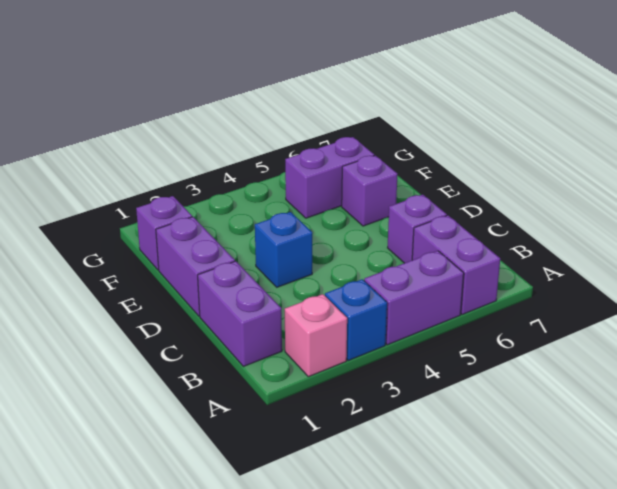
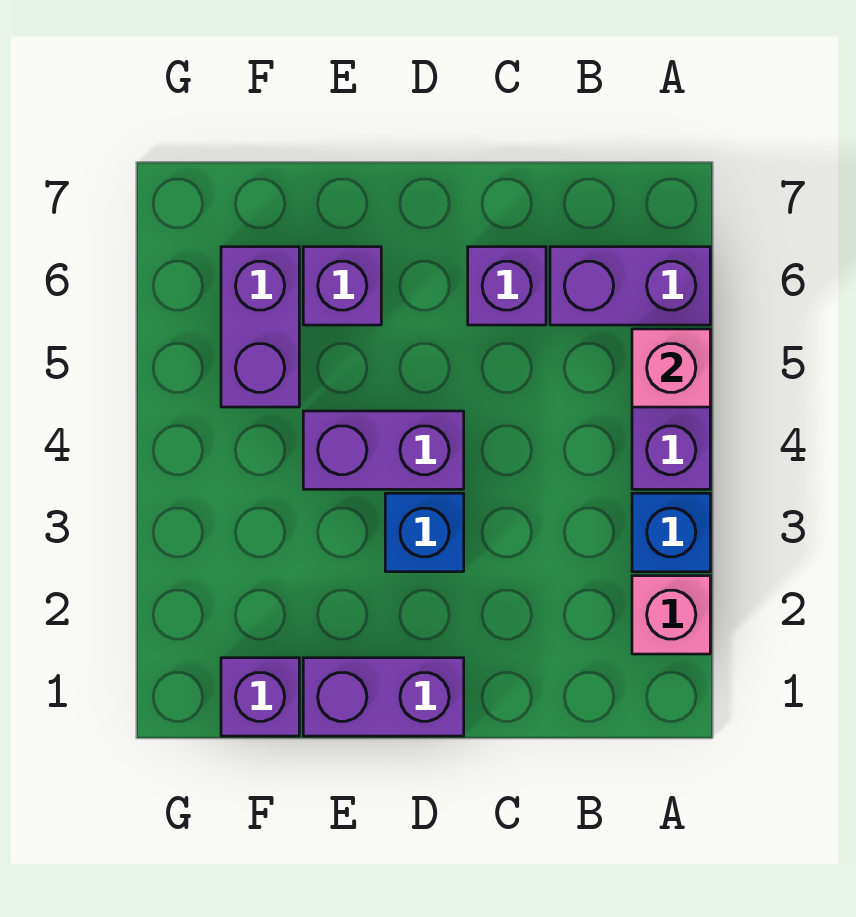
none -> pink 1x1 brick [632,329,710,407]
purple 1x2 brick [198,261,282,367] -> purple 1x2 brick moved to [303,411,464,489]

